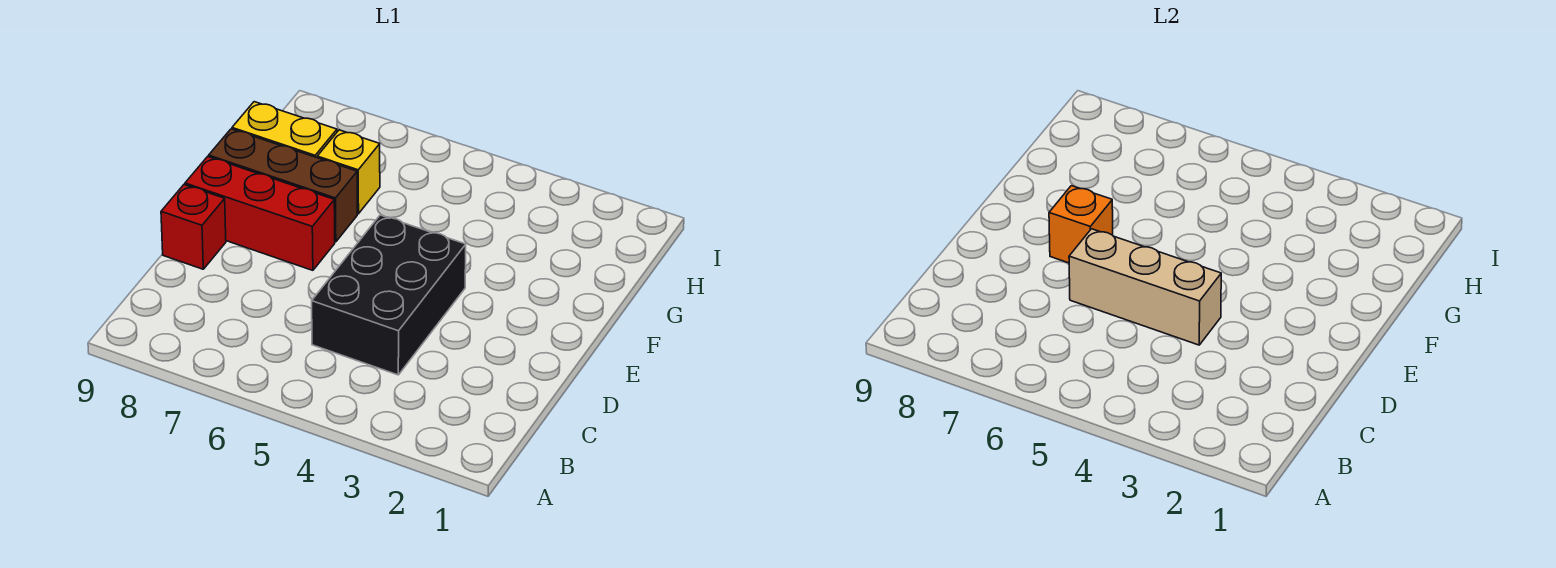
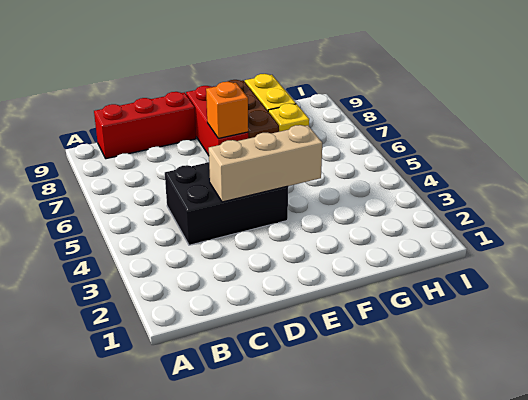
tan 1x3 brick [1069,229,1221,345] -> tan 1x3 brick turned to [209,125,322,202]
red 1x1 brick [161,185,226,269] -> red 1x3 brick [94,92,196,159]

